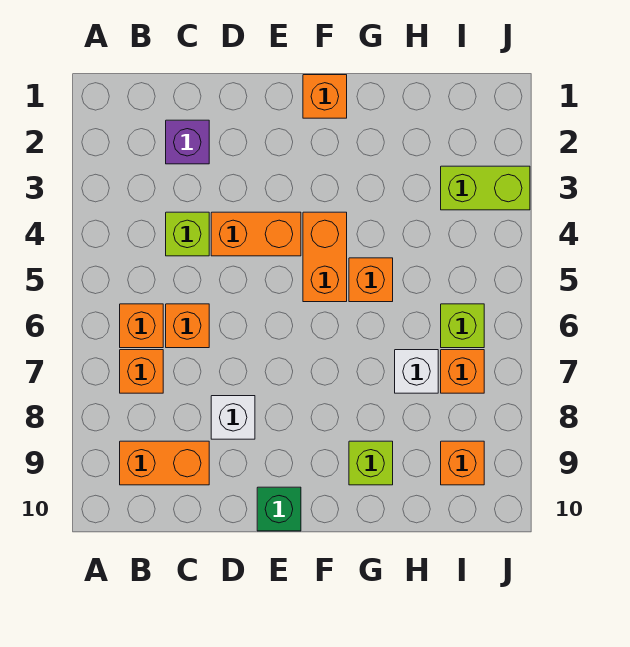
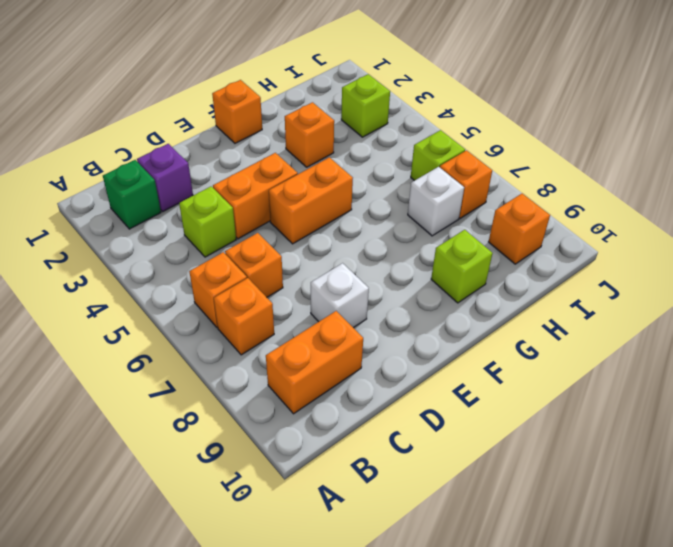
green 1x1 brick [257,487,301,531] -> green 1x1 brick moved to [103,160,161,229]
orange 1x2 brick [303,212,347,302] -> orange 1x2 brick turned to [269,157,353,244]
orange 1x1 brick [349,258,393,302] -> orange 1x1 brick moved to [285,102,334,167]
lime 1x2 brick [441,166,530,210] -> lime 1x1 brick [341,74,390,137]

